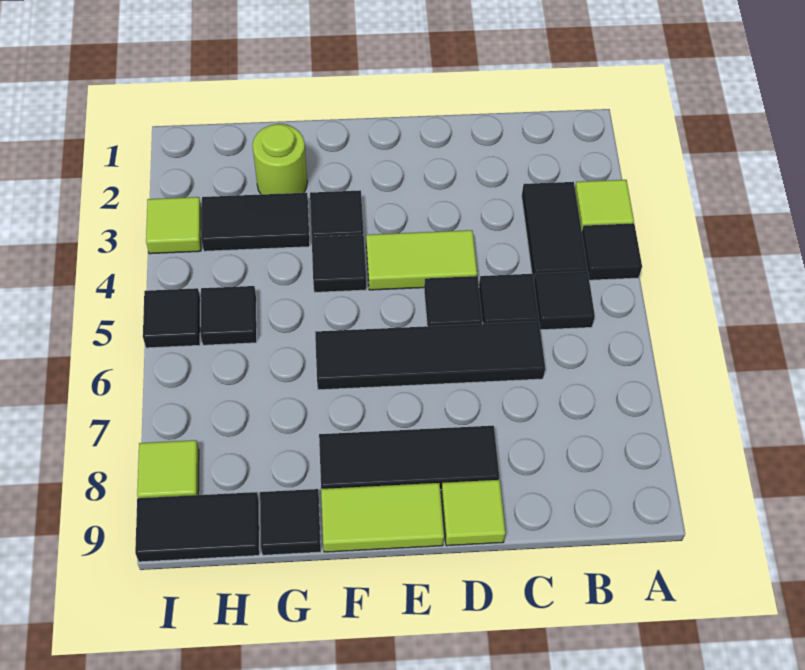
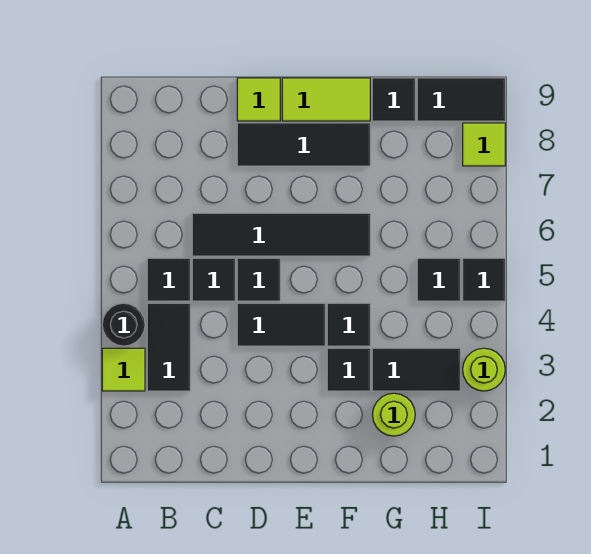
black 1x1 tile [582,223,642,280] -> black 1x1 round brick [102,303,145,346]
lime 1x2 tile [366,230,477,290] -> black 1x2 tile [237,303,325,346]
lime 1x1 tile [146,197,201,254] -> lime 1x1 round brick [463,348,505,391]

